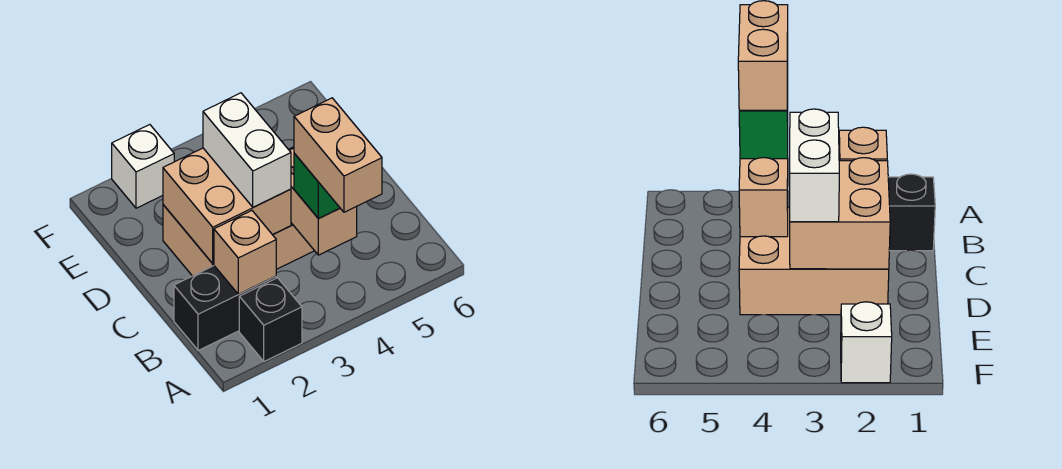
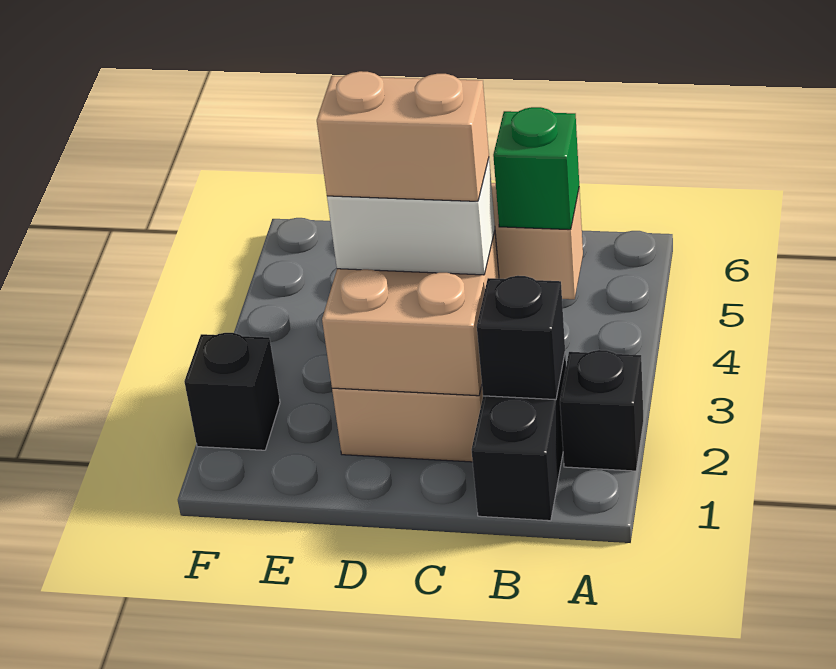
tan 1x2 brick [294,98,382,212] -> tan 1x2 brick moved to [317,71,489,201]
tan 1x1 brick [214,211,276,294] -> black 1x1 brick [477,276,565,400]
white 1x1 brick [112,125,174,208] -> black 1x1 brick [184,333,280,450]

